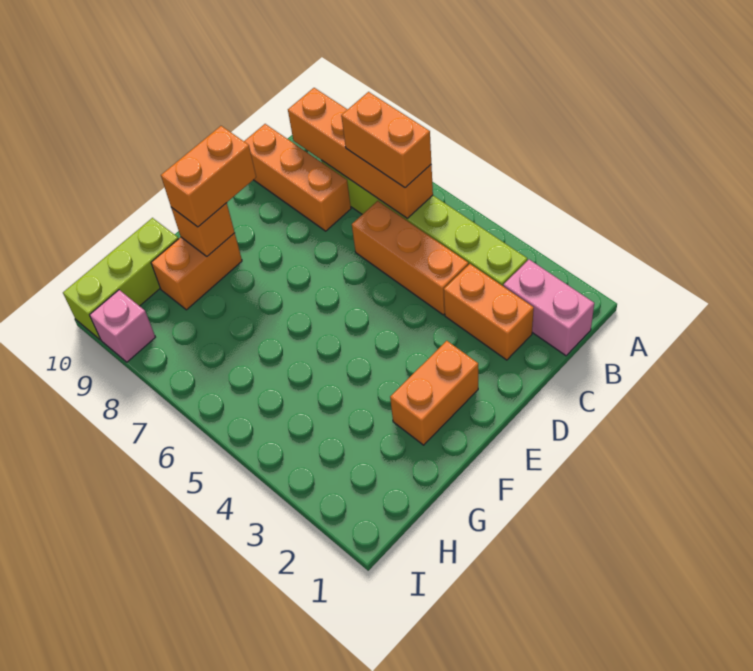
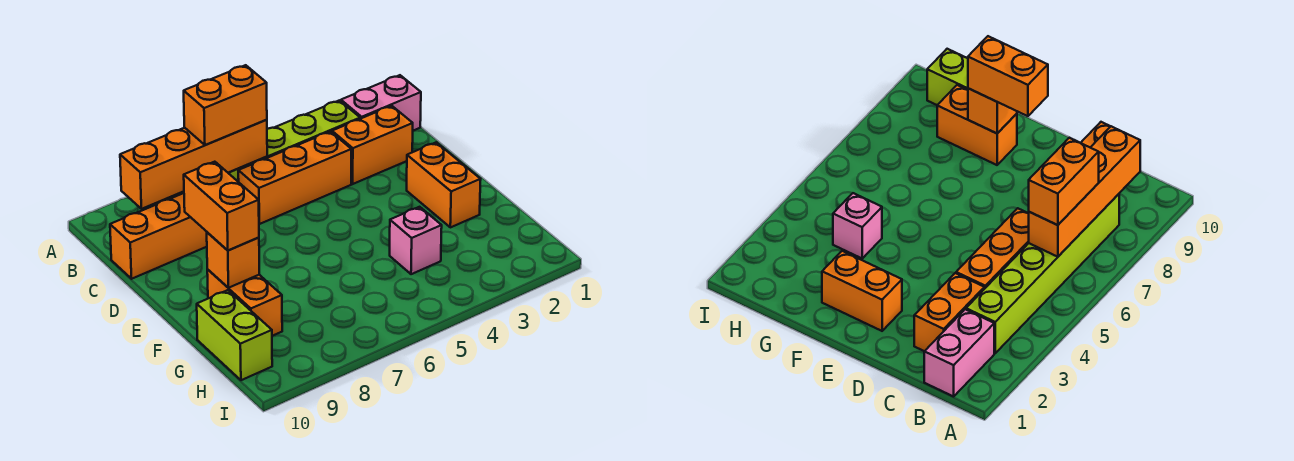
lime 1x3 brick [63,218,178,340] -> lime 1x2 brick [197,290,272,380]
pink 1x1 brick [90,290,155,362] -> pink 1x1 brick moved to [390,207,442,274]

